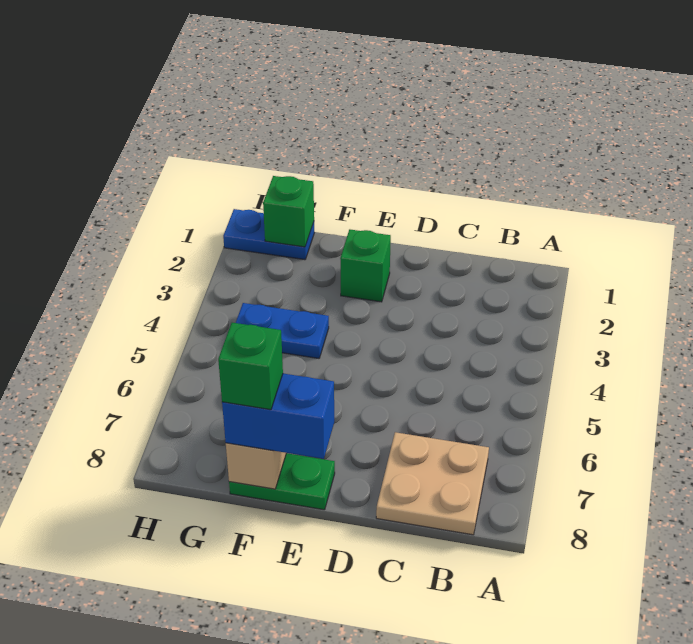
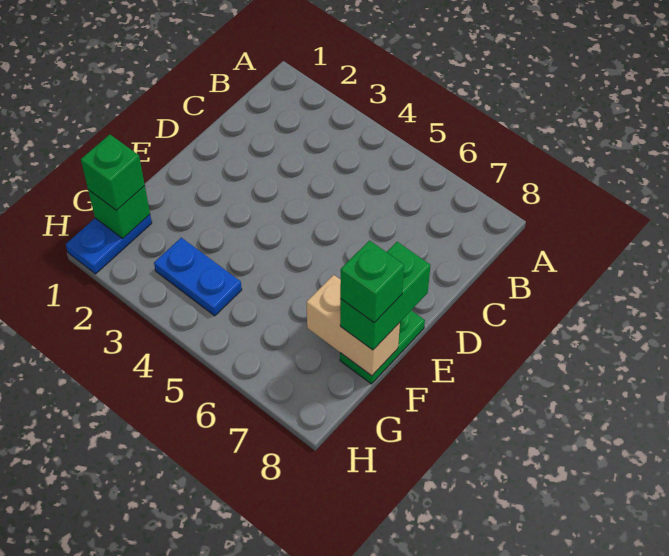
tan 2x2 plate [376,432,489,535] -> none
green 1x1 brick [340,229,391,302] -> green 1x1 brick moved to [81,135,145,211]
blue 1x2 brick [222,374,334,459] -> green 1x2 brick [340,242,431,350]
blue 1x2 plate [236,303,329,358] -> blue 1x2 plate turned to [154,238,242,316]

